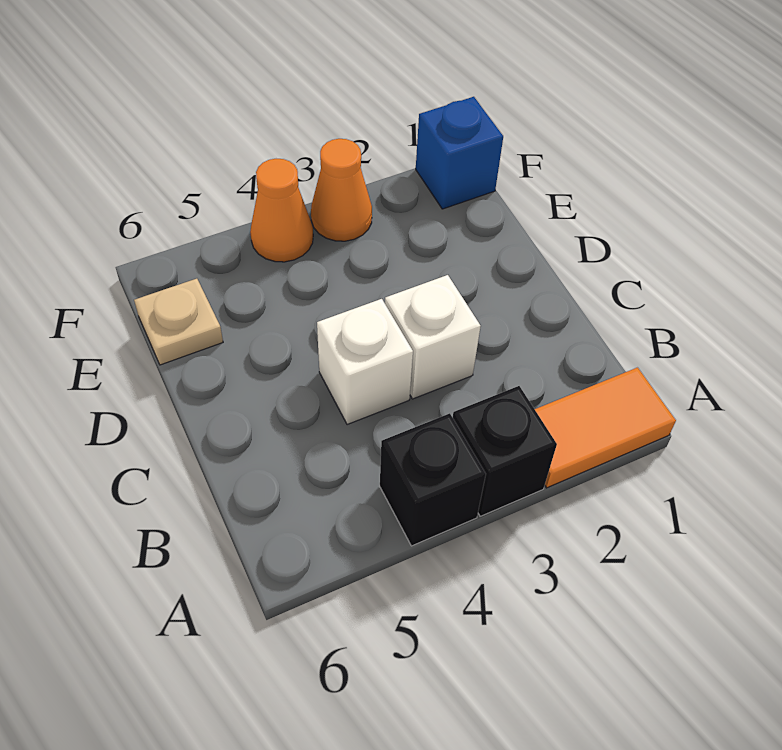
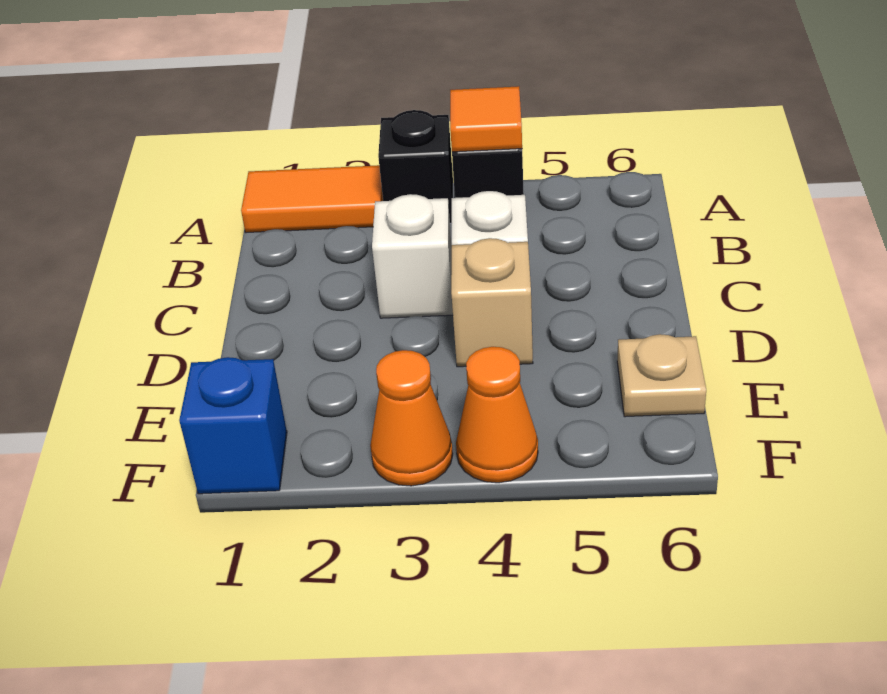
none -> orange 1x1 tile [450,86,522,152]
none -> tan 1x1 brick [451,238,533,367]

